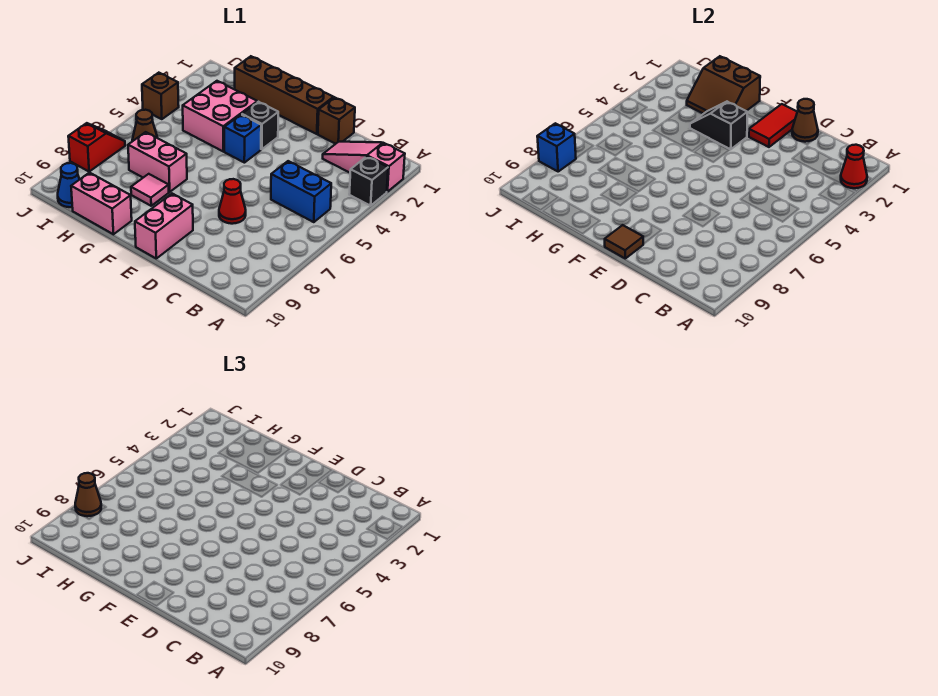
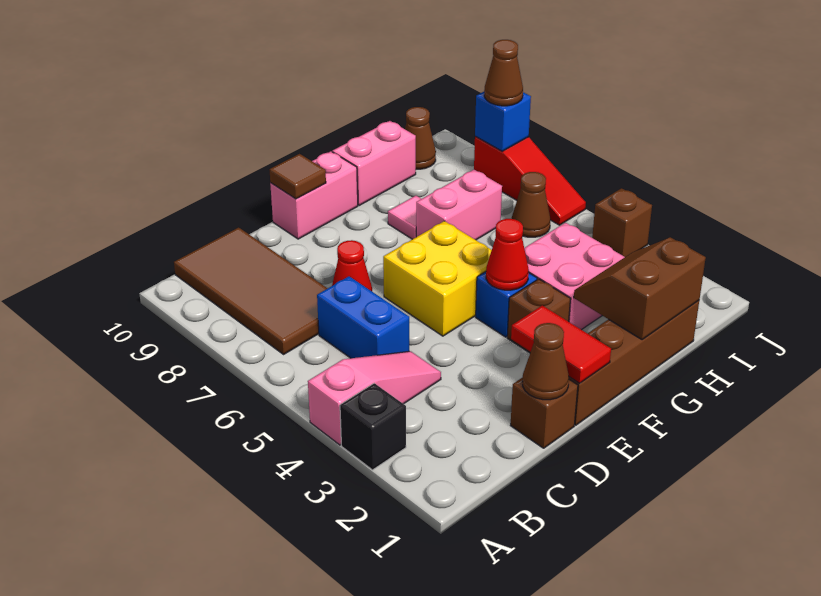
pink 1x3 slope [323,142,405,192] -> pink 1x3 slope moved to [308,351,441,445]
red 1x1 cone [841,145,867,188] -> red 1x1 cone moved to [486,219,529,290]
blue 1x2 brick [271,161,331,222] -> blue 1x2 brick turned to [317,276,409,358]
none -> brown 2x4 tile [174,227,327,354]
none -> yellow 2x2 brick [383,221,492,336]
pink 1x2 brick [135,194,193,258] -> pink 1x2 brick turned to [270,151,358,239]
black 1x1 brick [242,102,278,149] -> brown 1x1 brick [507,279,570,353]
black 1x2 slope [690,102,747,149] -> none
blue 1x1 cone [58,163,80,207] -> brown 1x1 cone [405,107,436,169]
red 1x2 slope [68,123,125,171] -> red 1x3 slope [474,137,586,225]

